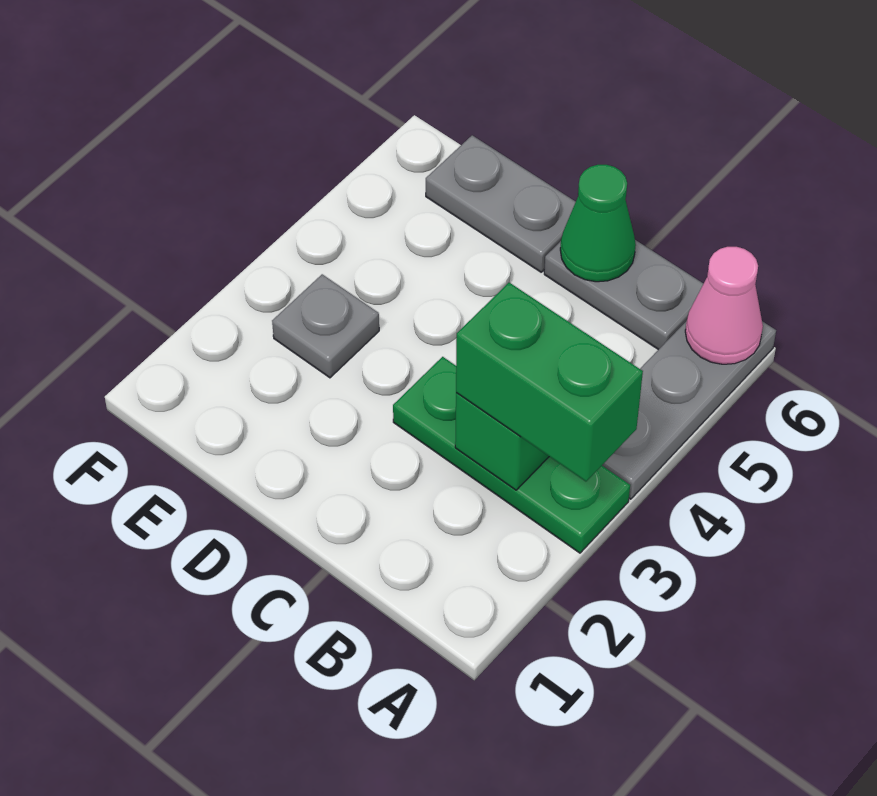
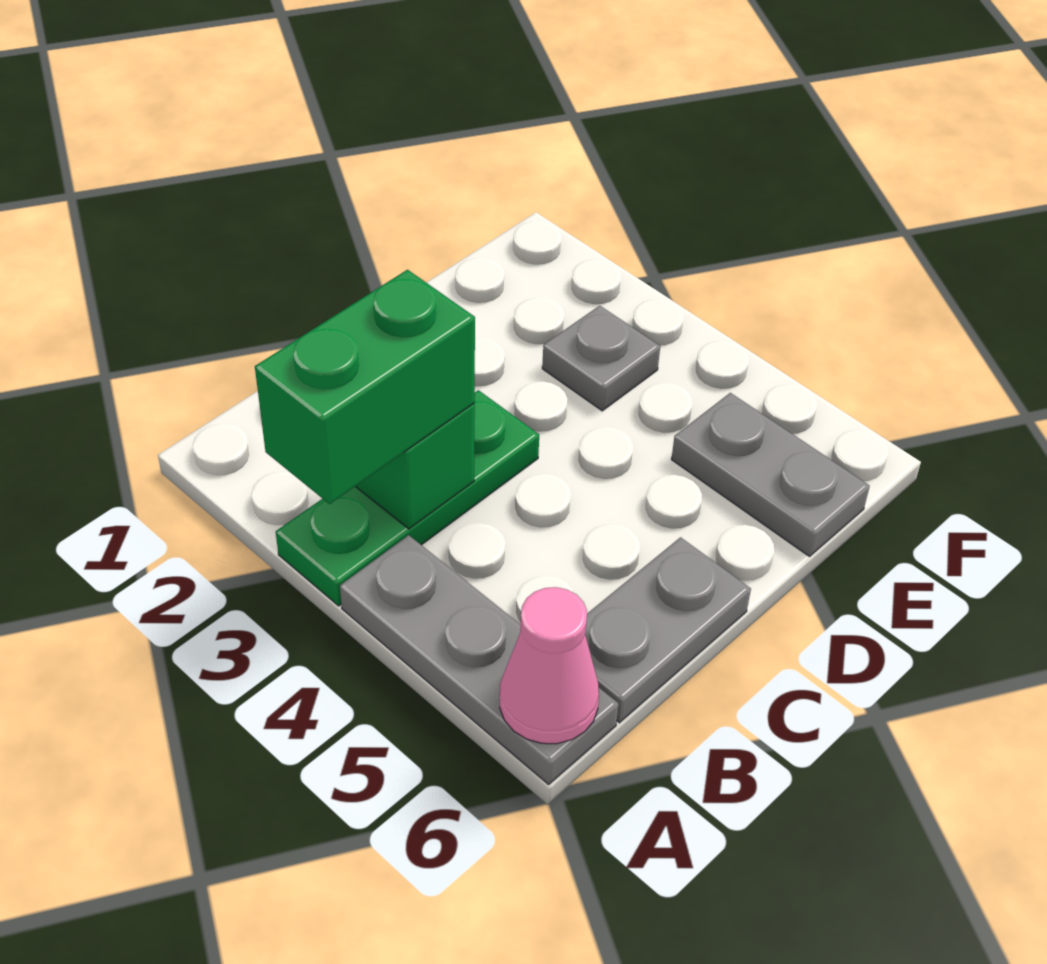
green 1x1 cone [560,165,636,282] -> none
grey 1x2 plate [426,135,576,272] -> grey 1x2 plate turned to [671,393,870,557]

